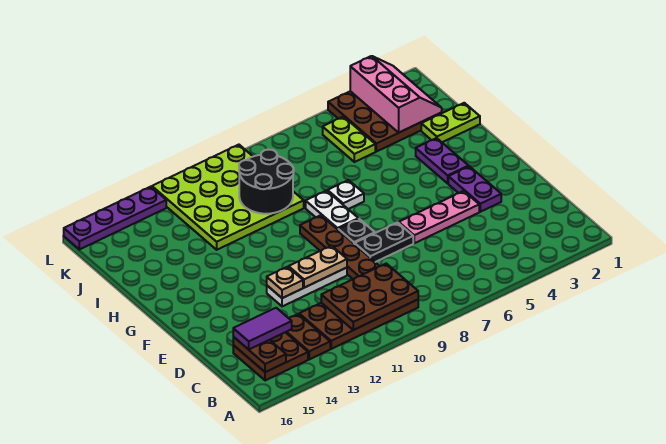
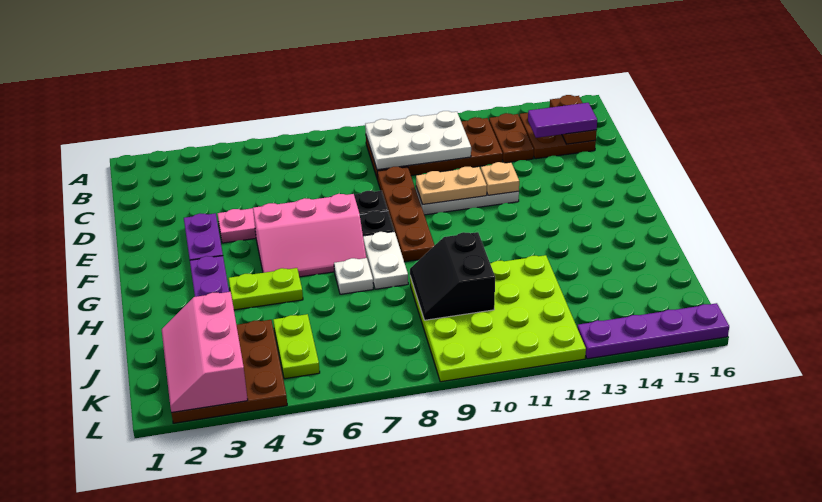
brown 2x3 plate [321,264,418,330] -> white 2x3 plate [365,111,471,170]
none -> pink 2x3 slope [253,194,366,277]
lime 1x2 plate [421,103,480,142] -> lime 1x2 plate moved to [229,268,303,310]
black 2x2 round brick [239,150,294,214] -> black 2x2 slope [410,232,495,320]

